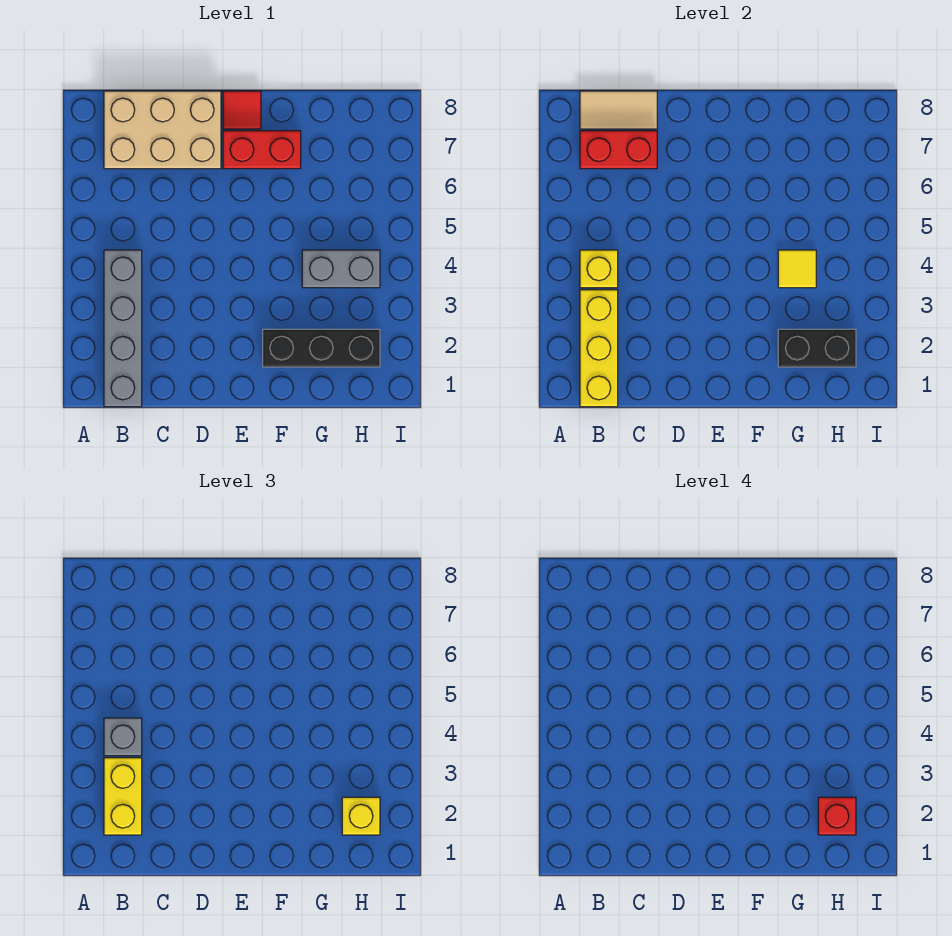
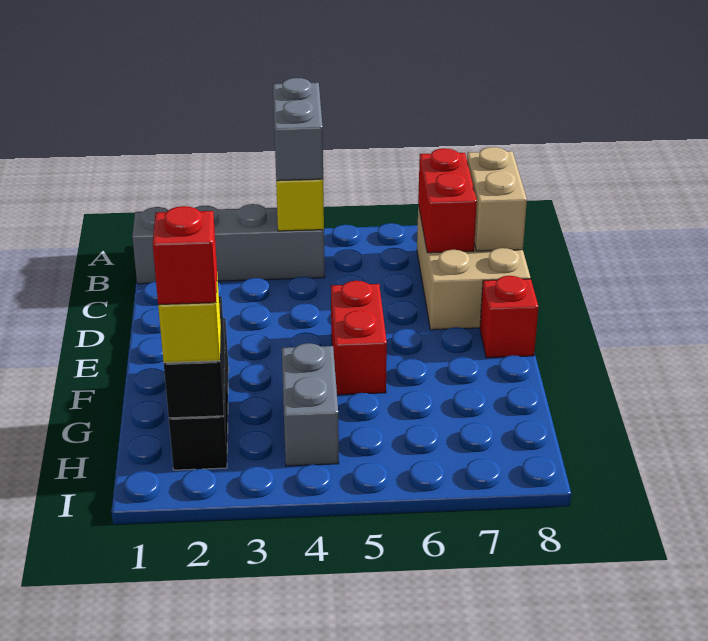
yellow 1x3 brick [580,290,618,407] -> none
yellow 1x2 brick [104,758,142,835] -> none
grey 1x1 brick [104,718,142,756] -> grey 1x2 brick [273,78,323,181]
tan 1x2 tile [580,91,657,129] -> tan 1x2 brick [467,147,527,251]
red 1x2 brick [223,131,301,169] -> red 1x2 brick moved to [331,281,387,395]
red 1x1 tile [223,91,261,129] -> red 1x1 brick [480,276,538,358]
yellow 1x1 tile [778,250,816,288] -> none

